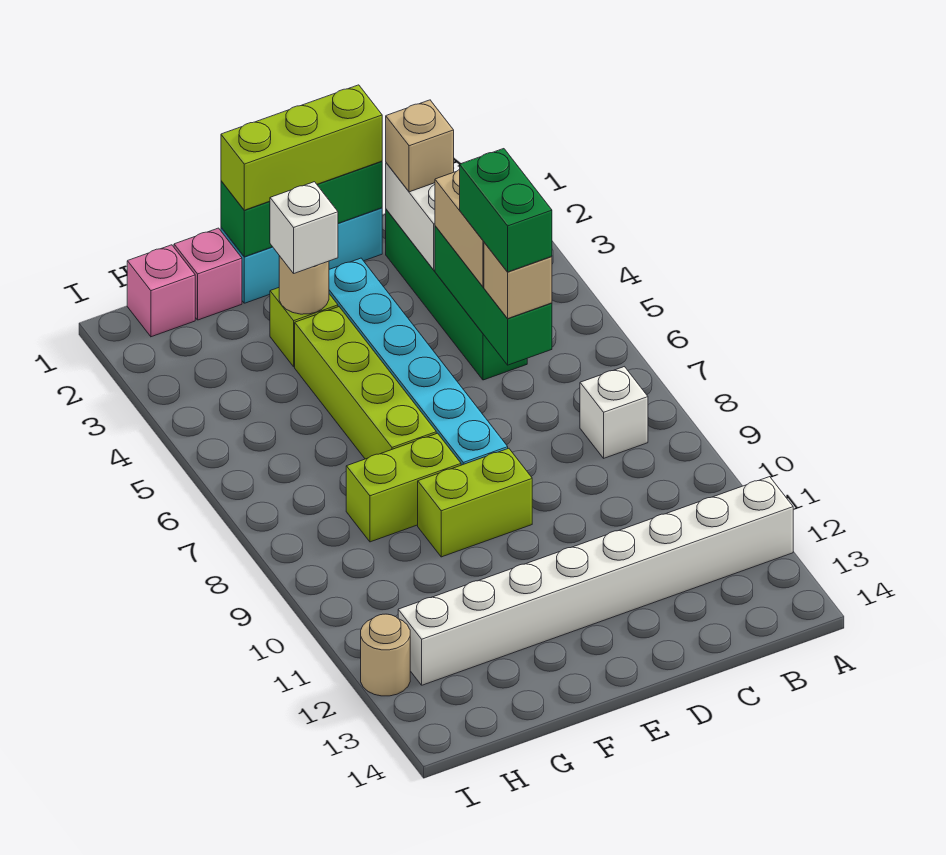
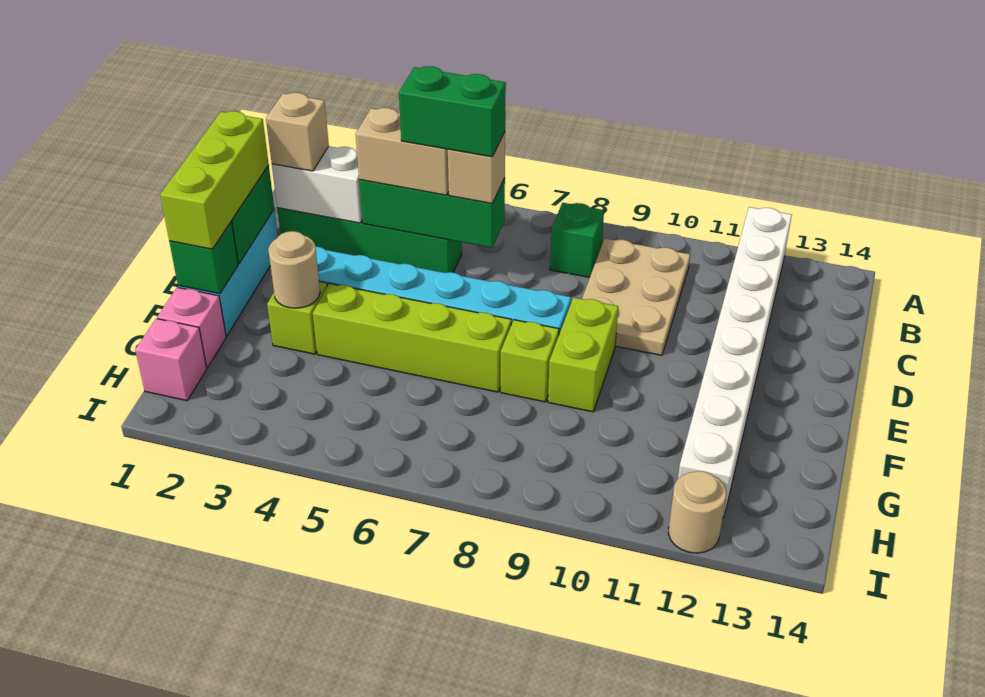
white 1x1 brick [580,367,648,458] -> green 1x1 brick [550,203,604,277]
none -> tan 2x3 plate [582,239,690,355]
white 1x1 brick [270,182,338,273] -> none
lime 1x2 brick [346,433,461,542] -> lime 1x1 brick [501,320,559,402]

